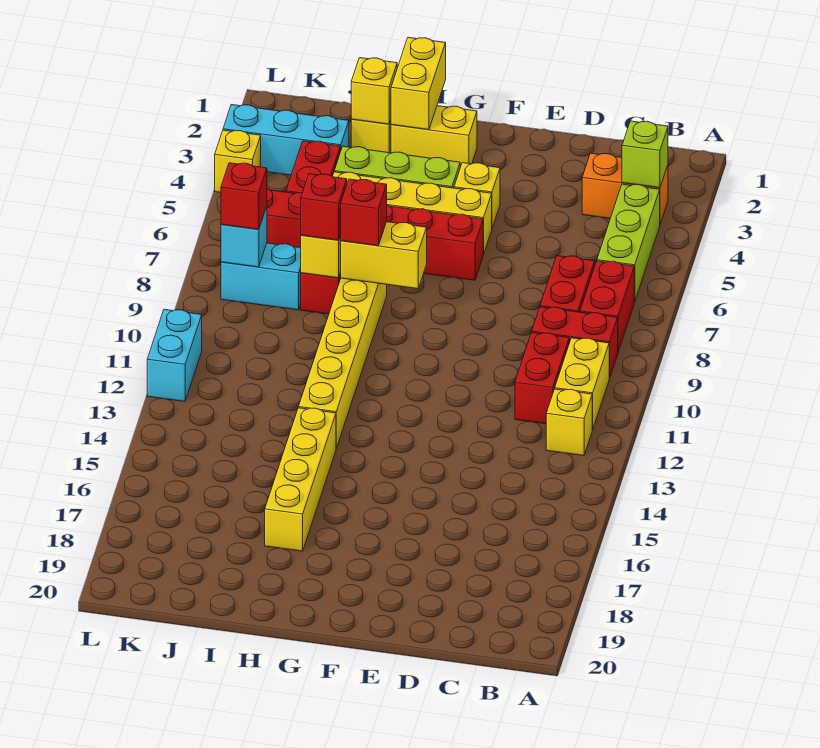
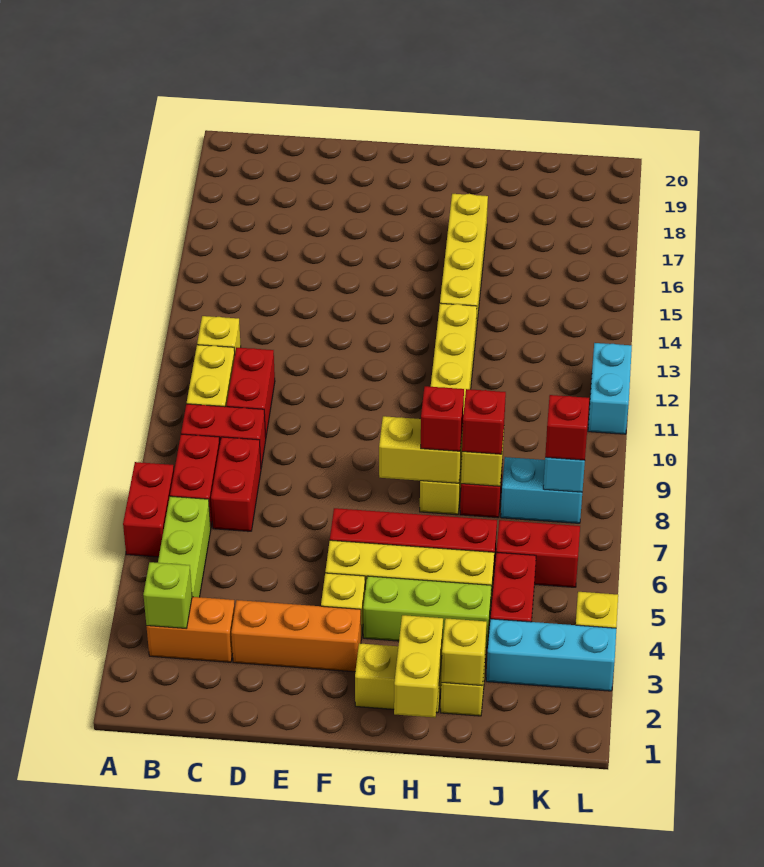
none -> red 1x2 brick [123,462,174,557]
none -> orange 1x3 brick [231,600,361,672]

